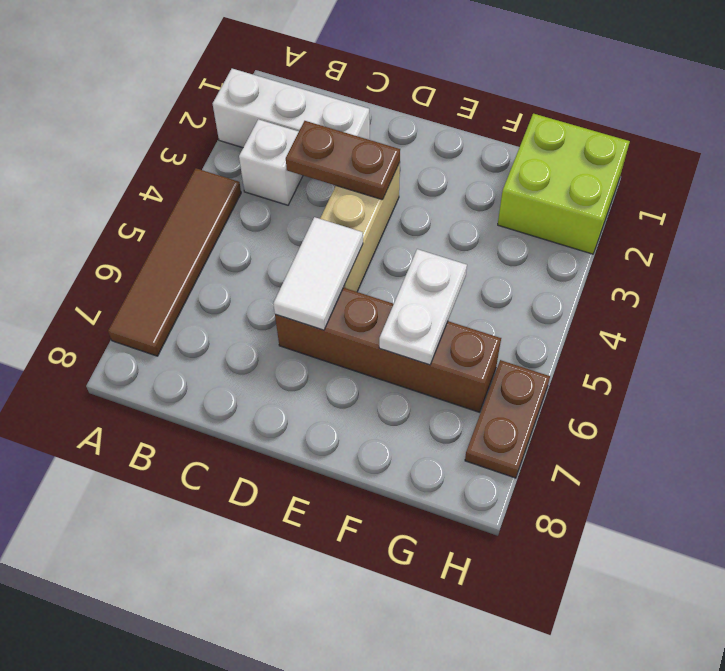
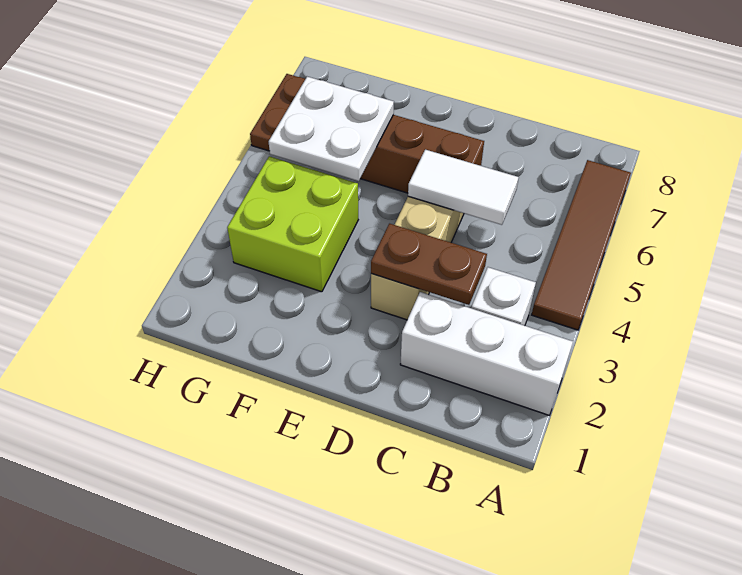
white 1x2 tile [273,217,363,330] -> white 1x2 tile turned to [408,150,519,225]
white 1x2 plate [379,249,467,365] -> white 2x2 plate [269,77,394,181]
lime 2x2 brick [498,114,630,254] -> lime 2x2 brick moved to [227,156,358,292]

